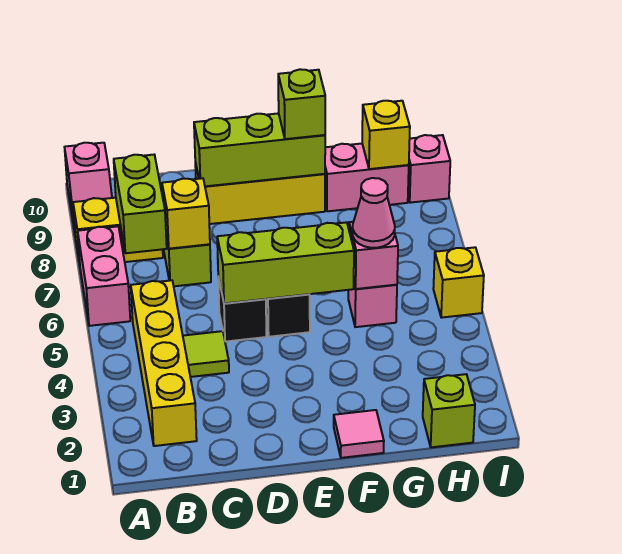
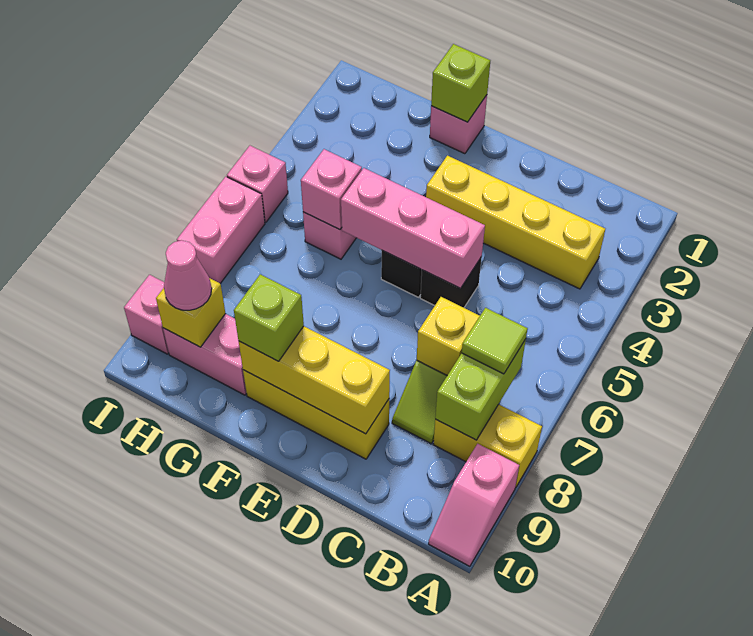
pink 1x2 brick [78,226,130,326] -> pink 1x2 brick moved to [177,177,265,284]
pink 1x2 slope [65,143,112,238] -> pink 1x2 slope turned to [429,444,519,566]
yellow 1x4 brick [131,280,197,446] -> yellow 1x4 brick turned to [426,156,605,289]
lime 1x1 tile [183,331,229,377] -> lime 1x1 tile moved to [462,308,528,374]
lime 1x3 brick [217,222,354,303] -> pink 1x3 brick [341,168,485,288]
lime 1x3 brick [194,113,325,186] -> yellow 1x3 brick [239,326,390,434]
pink 1x1 tile [334,410,384,458] -> pink 1x1 brick [430,95,487,154]
pink 1x1 cone [353,178,395,248] -> pink 1x1 cone moved to [164,240,212,310]
lime 1x1 brick [423,374,475,447] -> lime 1x1 brick moved to [431,44,490,122]
yellow 1x1 brick [433,247,484,318] -> pink 1x1 brick [227,146,288,222]

